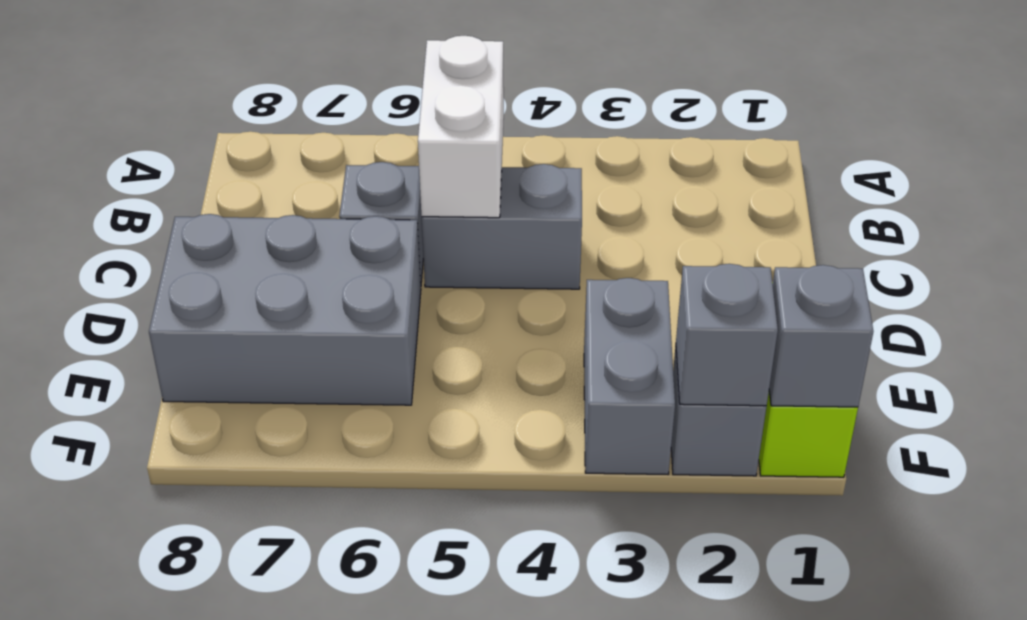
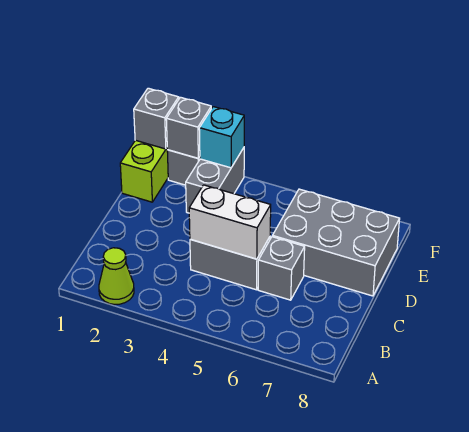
none -> lime 1x1 cone [99,248,134,304]
white 1x2 brick [418,36,504,218] -> white 1x2 brick turned to [189,185,271,259]
none -> cyan 1x1 brick [199,107,244,168]

